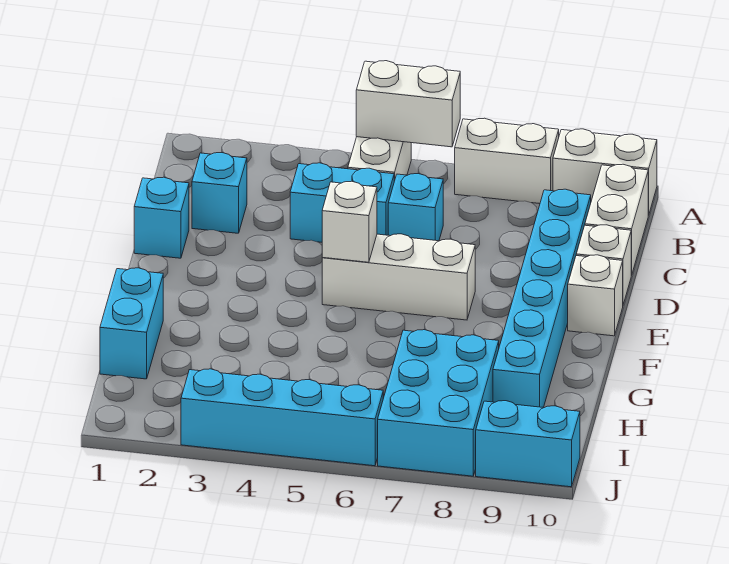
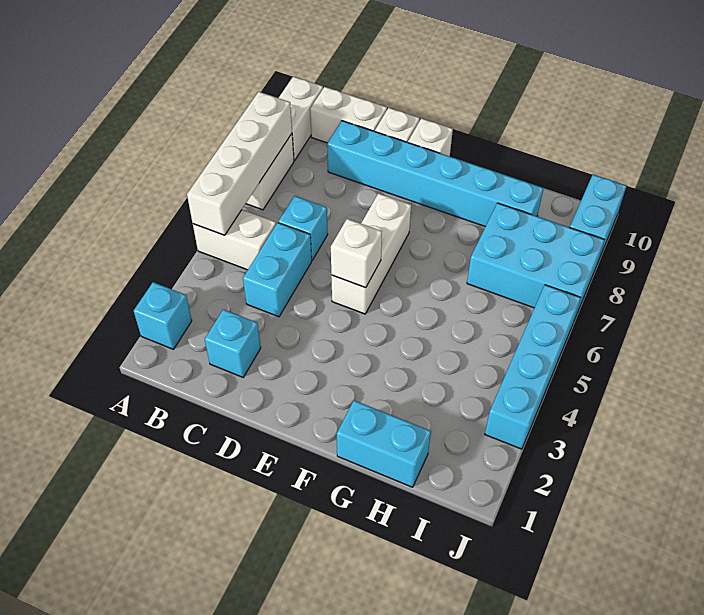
white 1x2 brick [356,61,460,147] -> white 1x4 brick [187,92,292,235]
cyan 1x1 brick [134,177,189,258] -> cyan 1x1 brick moved to [134,282,192,349]

